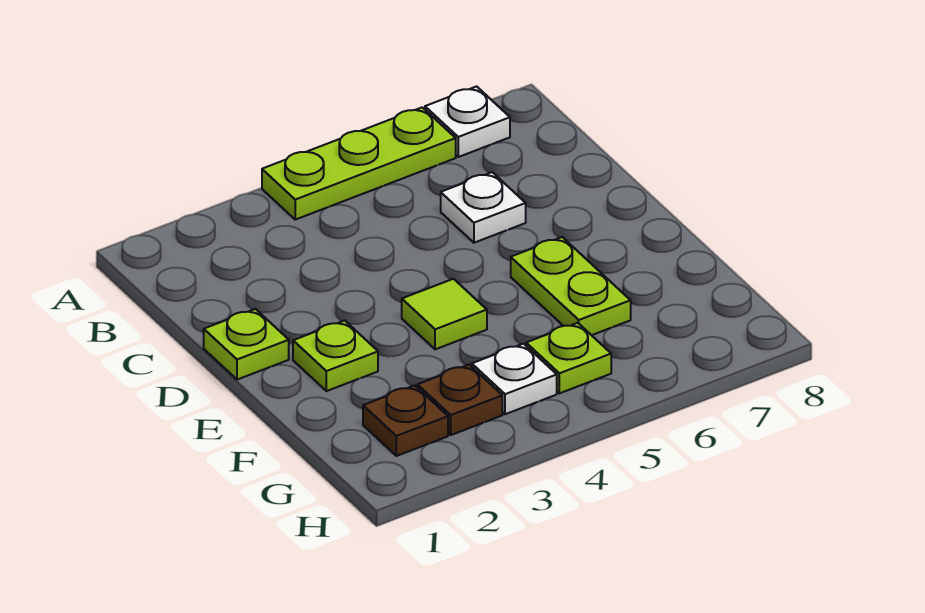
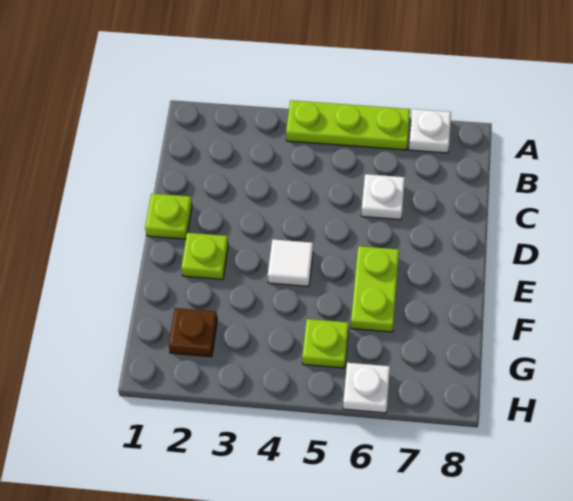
lime 1x1 tile [402,279,487,349] -> white 1x1 tile [268,239,313,286]
brown 1x1 plate [417,365,502,435] -> none
white 1x1 plate [472,344,557,414] -> white 1x1 plate moved to [343,363,390,413]

